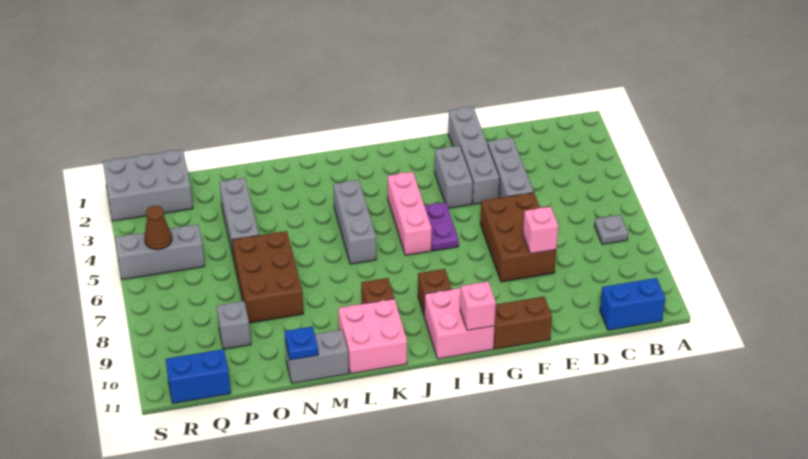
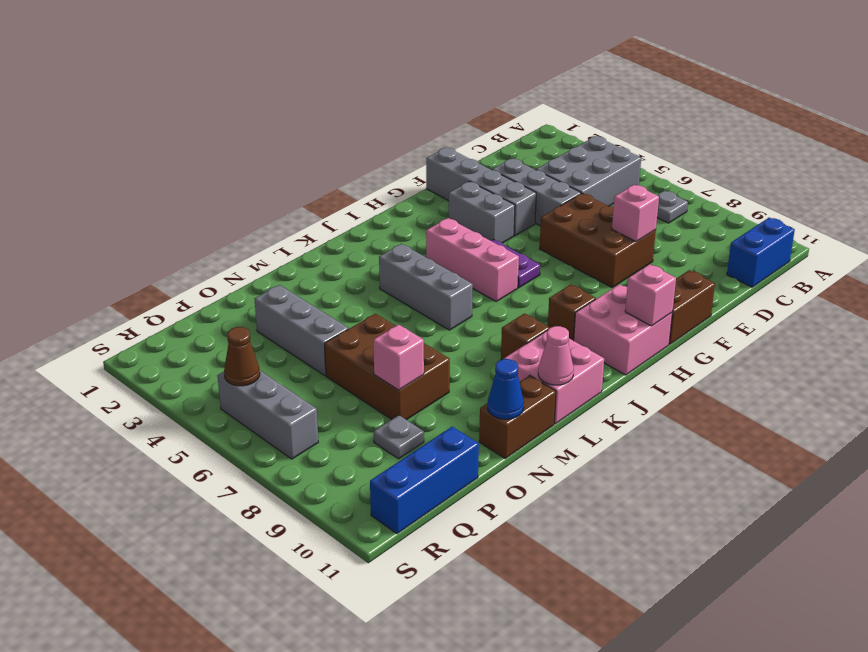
none -> pink 1x1 cone [538,326,574,385]
grey 1x2 brick [285,330,349,383] -> brown 1x2 brick [479,375,556,458]
blue 1x1 plate [285,326,318,360] -> blue 1x1 cone [488,359,524,419]
none -> pink 1x1 brick [373,325,424,390]
grey 1x1 brick [217,301,251,349] -> grey 1x1 plate [374,415,424,459]
grey 2x3 brick [103,150,193,221] -> grey 2x3 brick moved to [536,136,641,206]
grey 1x3 brick [115,225,205,280] -> grey 1x3 brick turned to [217,371,318,459]
blue 1x2 brick [165,349,231,403] -> blue 1x3 brick [370,427,479,534]

